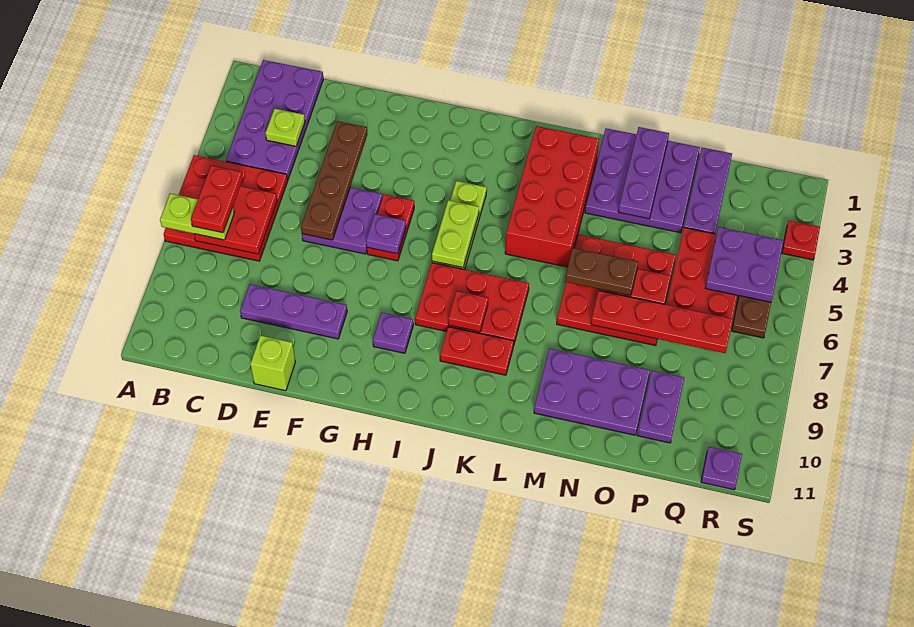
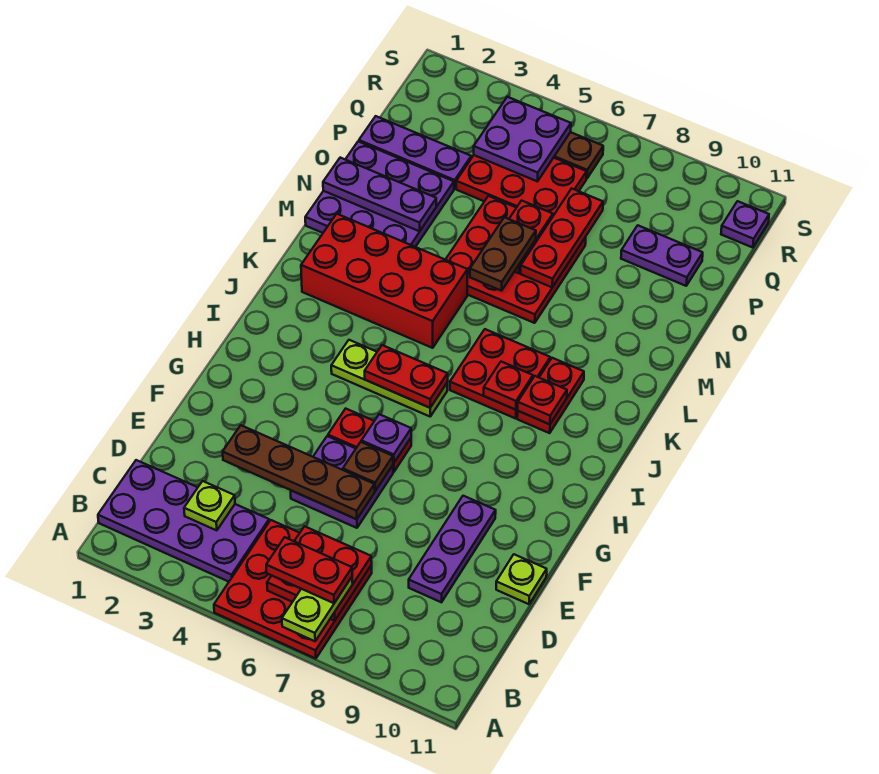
lime 1x1 brick [250,335,295,391] -> lime 1x1 plate [496,554,547,604]
none -> brown 1x1 plate [343,442,393,491]
purple 1x1 plate [373,313,413,353] -> none
lime 1x2 plate [432,200,479,268] -> red 1x2 plate [365,345,448,408]
red 2x3 plate [415,263,529,343] -> red 2x2 plate [450,329,550,418]
purple 2x3 plate [534,349,650,435] -> none
red 1x4 plate [591,291,733,353] -> red 1x3 plate [521,189,603,287]
red 1x1 plate [782,221,820,260] -> red 1x1 plate moved to [518,376,567,424]

